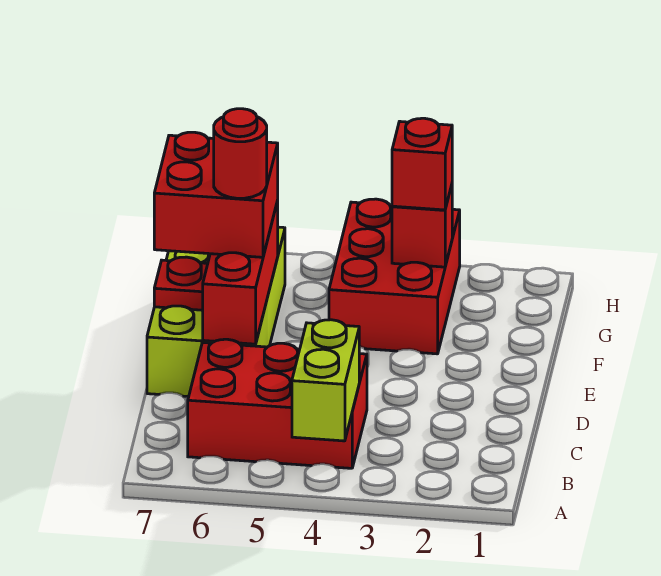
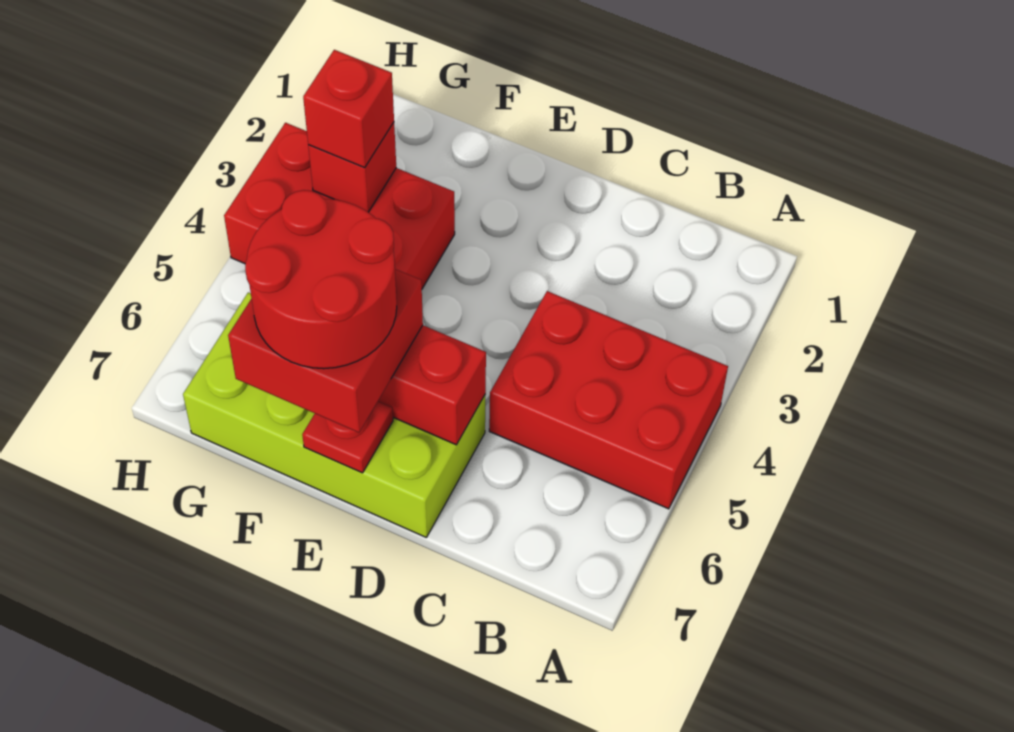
lime 1x2 brick [292,320,359,441] -> none
red 2x3 brick [188,339,367,468] -> red 2x3 brick turned to [489,291,728,509]
red 1x1 round brick [214,109,267,198] -> red 2x2 round brick [245,190,397,369]

